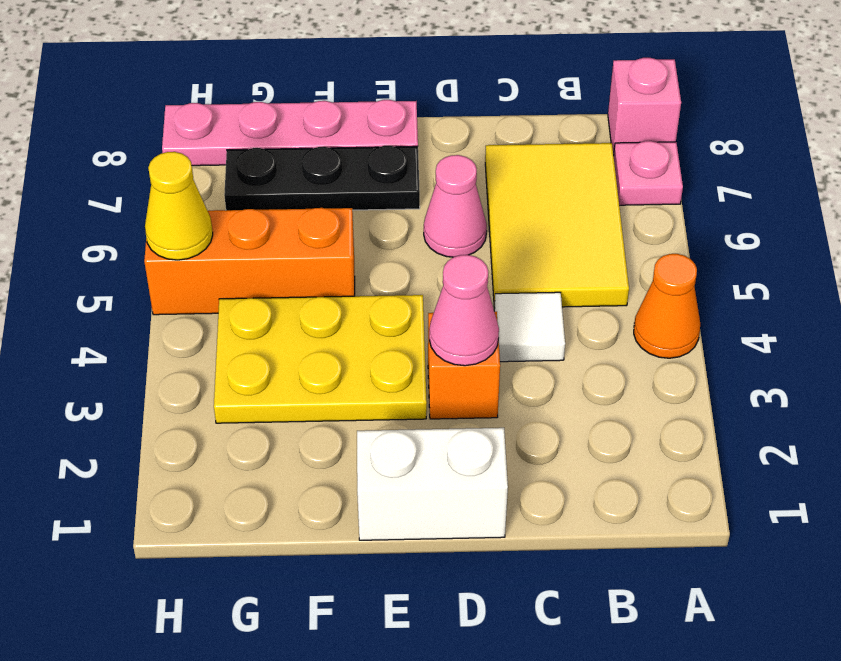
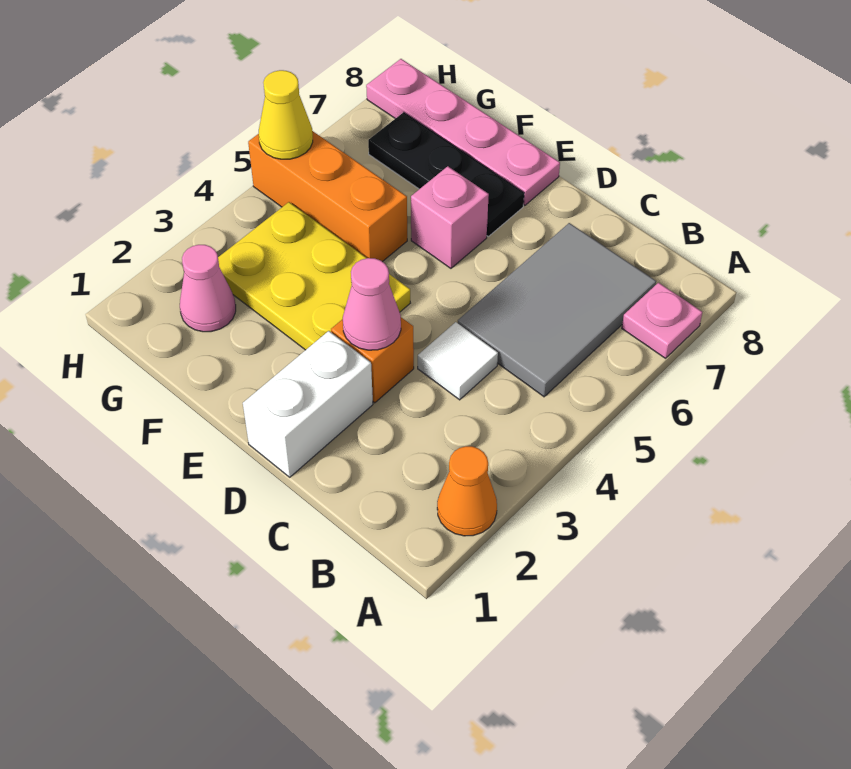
orange 1x1 cone [634,254,700,358] -> orange 1x1 cone moved to [437,446,497,536]
pink 1x1 brick [608,58,681,156] -> pink 1x1 brick moved to [411,166,489,268]
yellow 2x3 tile [485,143,629,308] -> grey 2x3 tile [458,223,656,397]
white 1x2 brick [357,428,508,540] -> white 1x2 brick turned to [243,331,373,477]
pink 1x1 cone [424,155,487,257] -> pink 1x1 cone moved to [180,245,236,332]

